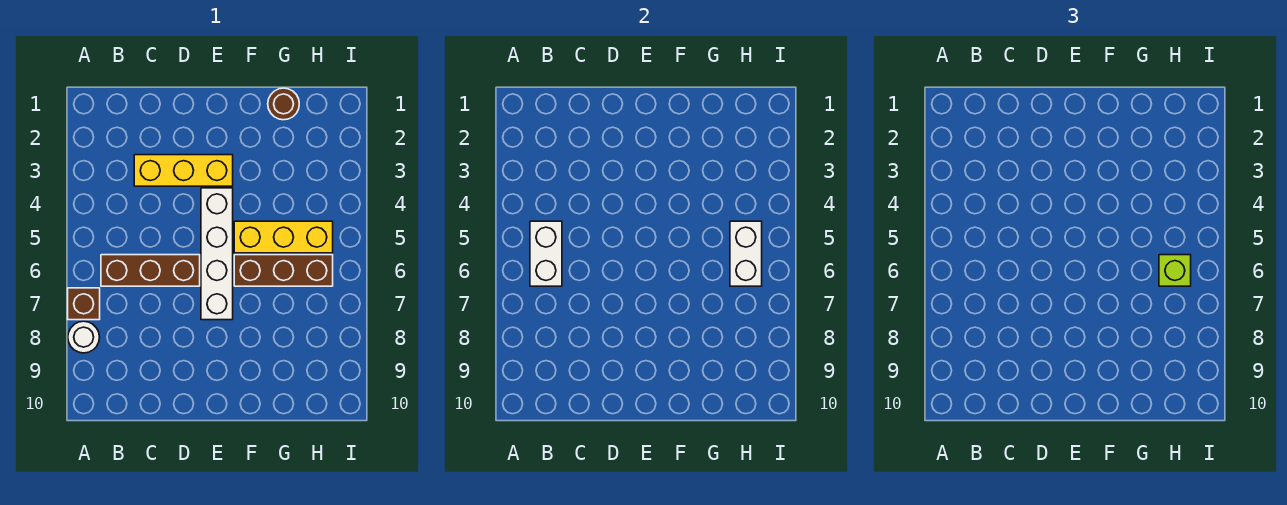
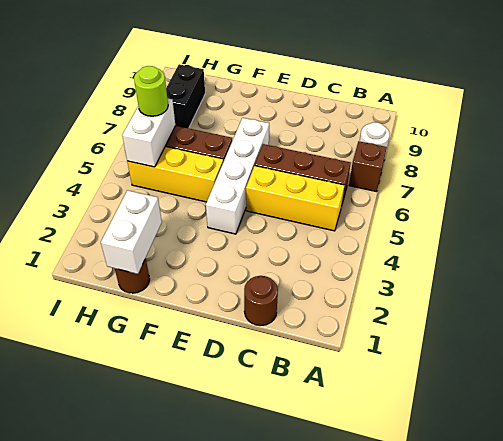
white 1x2 brick [530,221,562,286] -> white 1x2 brick moved to [101,190,162,274]
none -> brown 1x1 round brick [244,276,278,326]
yellow 1x3 brick [134,155,233,186] -> yellow 1x3 brick moved to [246,166,345,231]
lime 1x1 brick [1159,255,1191,286] -> lime 1x1 round brick [134,66,168,116]
none -> black 1x2 brick [166,64,205,128]

